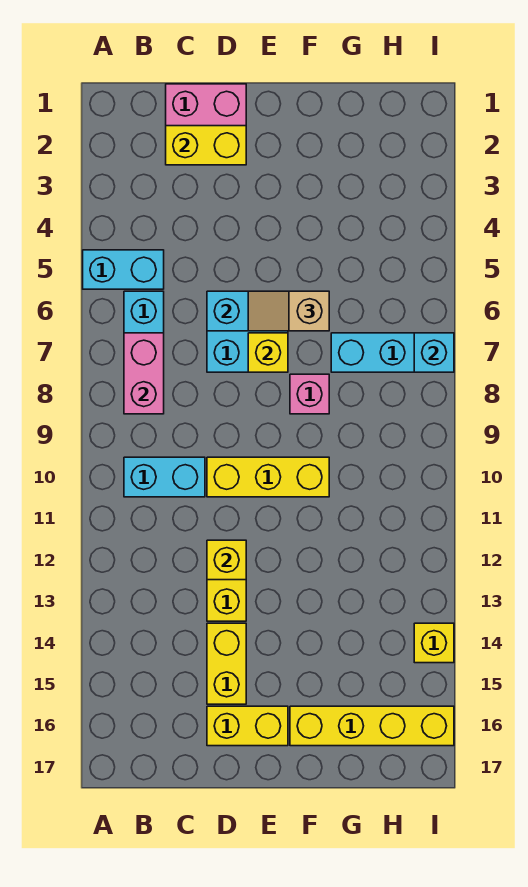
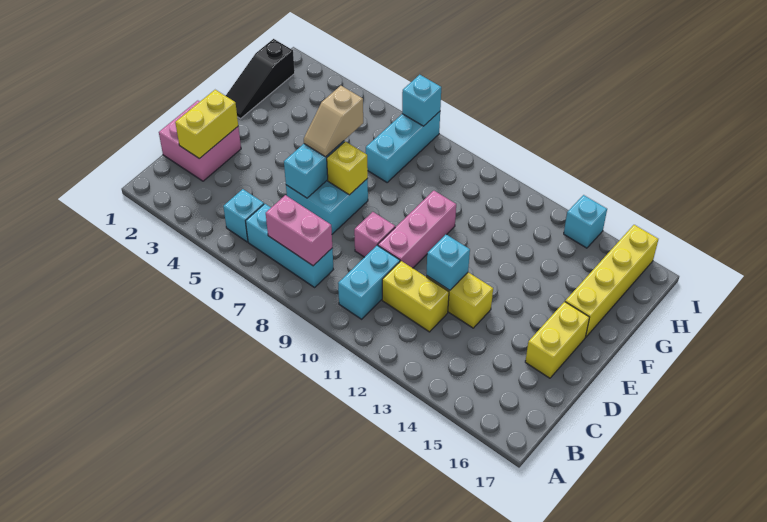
cyan 1x2 brick [83,250,164,289] -> cyan 1x1 brick [223,189,264,242]
yellow 1x3 brick [207,457,329,497] -> pink 1x3 brick [378,191,456,268]
yellow 1x1 brick [207,540,246,580] -> cyan 1x1 brick [426,235,470,290]
yellow 1x2 brick [207,623,246,704] -> yellow 1x2 brick moved to [382,261,449,332]
none -> black 1x3 slope [226,39,295,119]
pink 1x1 brick [290,374,329,414] -> pink 1x1 brick moved to [354,212,395,257]
yellow 1x1 brick [414,623,454,663] -> cyan 1x1 brick [564,195,607,248]

